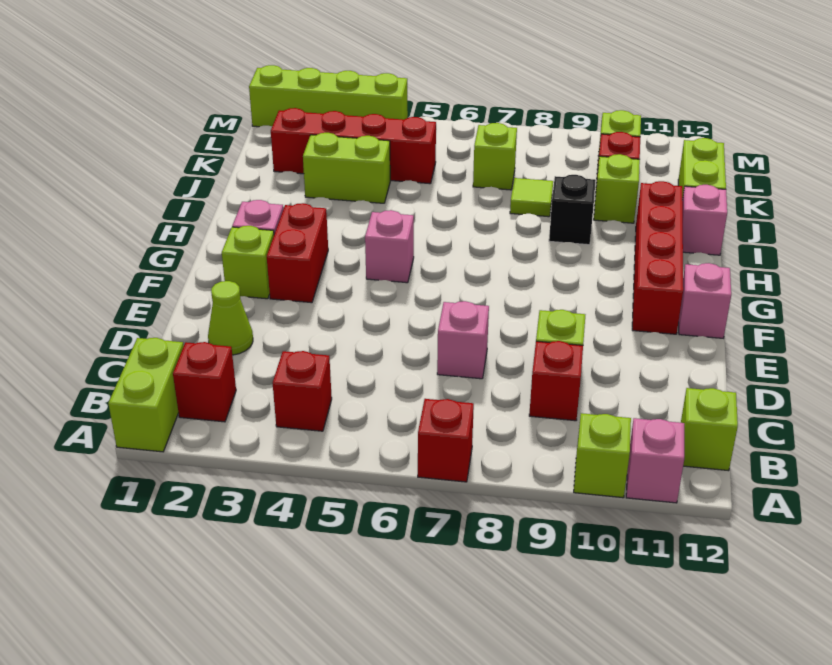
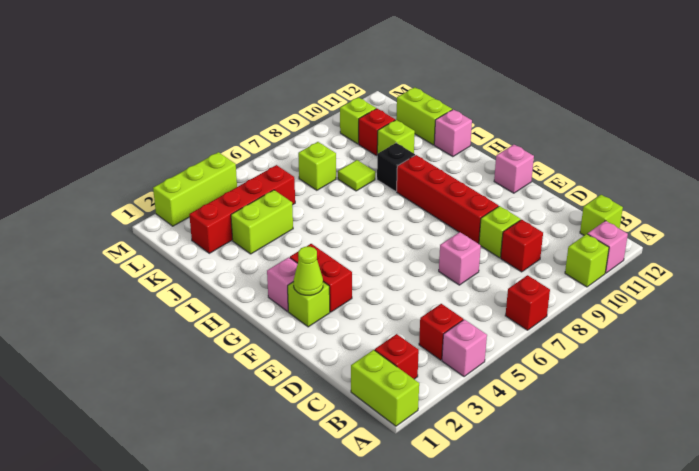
lime 1x1 cone [208,281,253,355] -> lime 1x1 cone moved to [294,247,323,295]
red 1x4 brick [632,181,683,334] -> red 1x4 brick moved to [397,155,499,244]
pink 1x1 brick [365,210,414,283] -> pink 1x1 brick moved to [442,319,487,377]
lime 1x4 brick [249,65,408,127] -> lime 1x3 brick [153,152,237,226]

